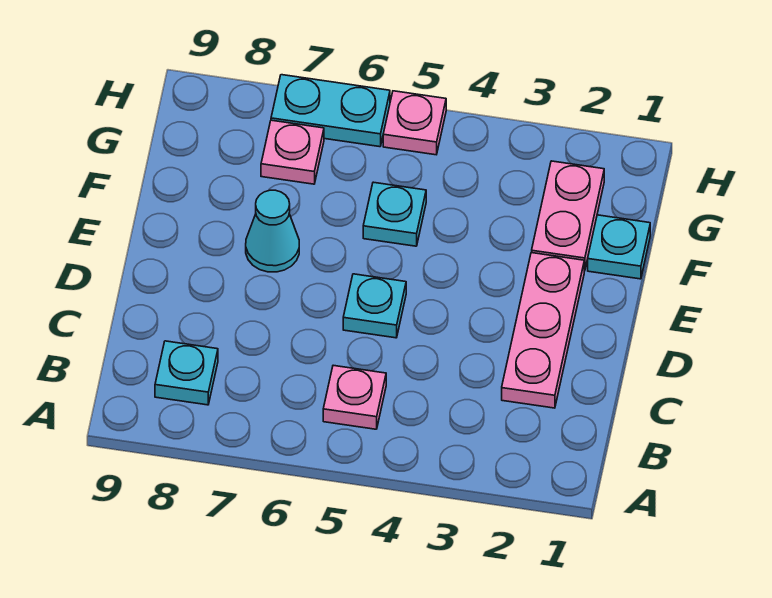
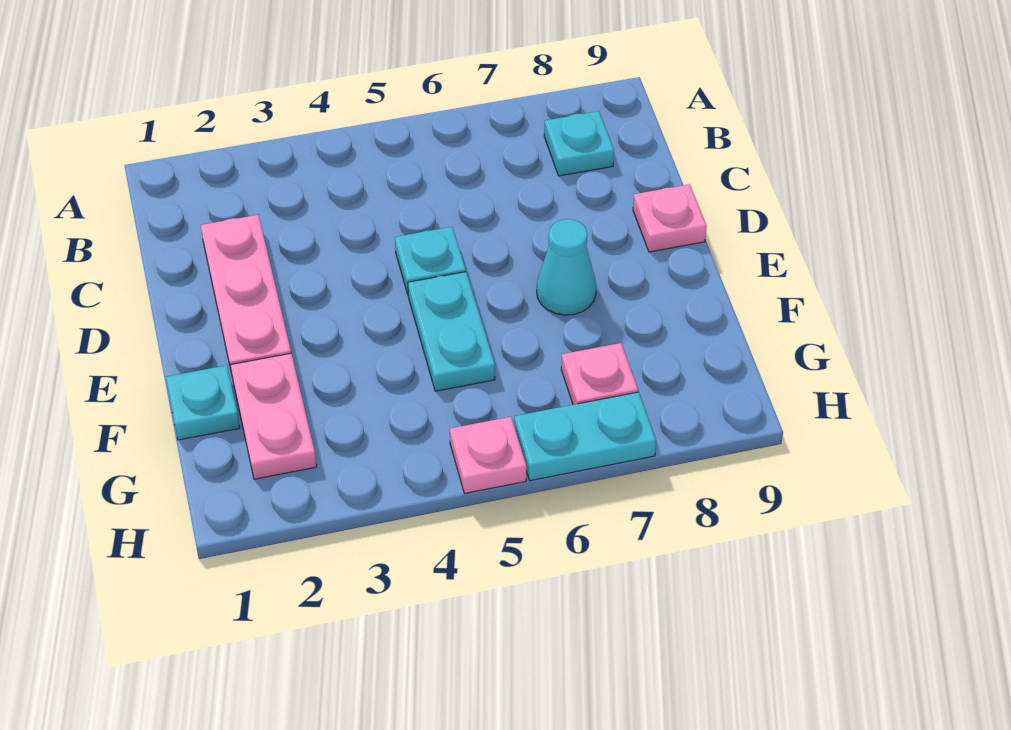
pink 1x1 plate [323,365,386,429] -> pink 1x1 plate moved to [633,184,707,252]
cyan 1x1 plate [363,182,426,246] -> cyan 1x2 plate [408,272,495,391]

